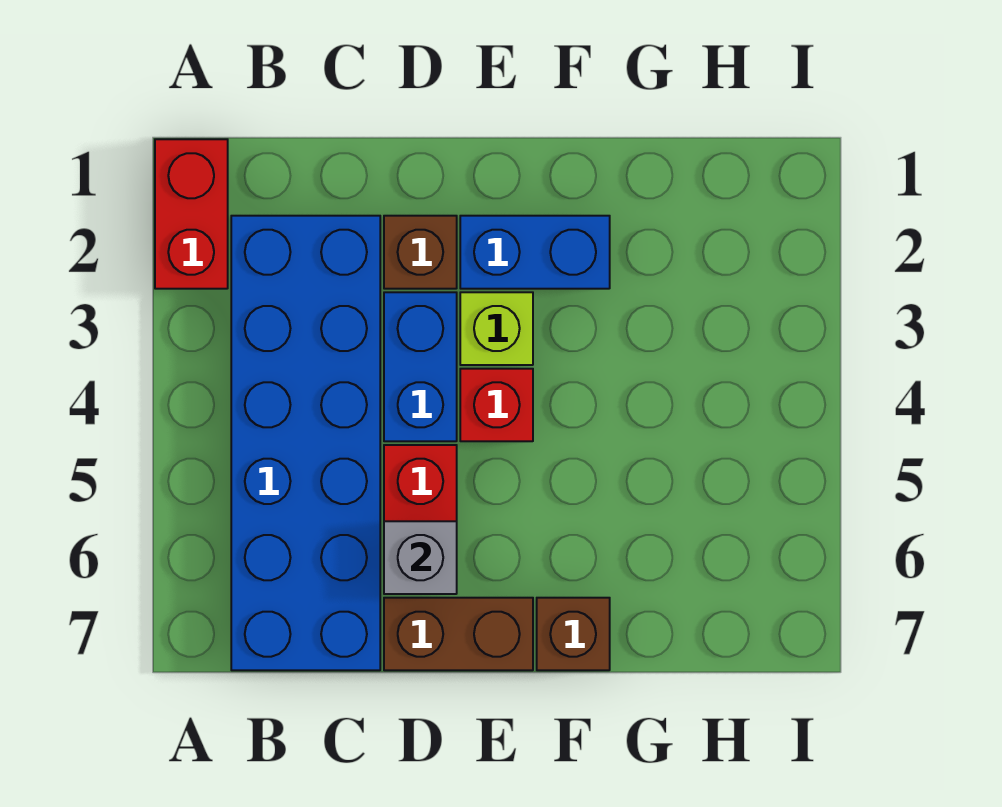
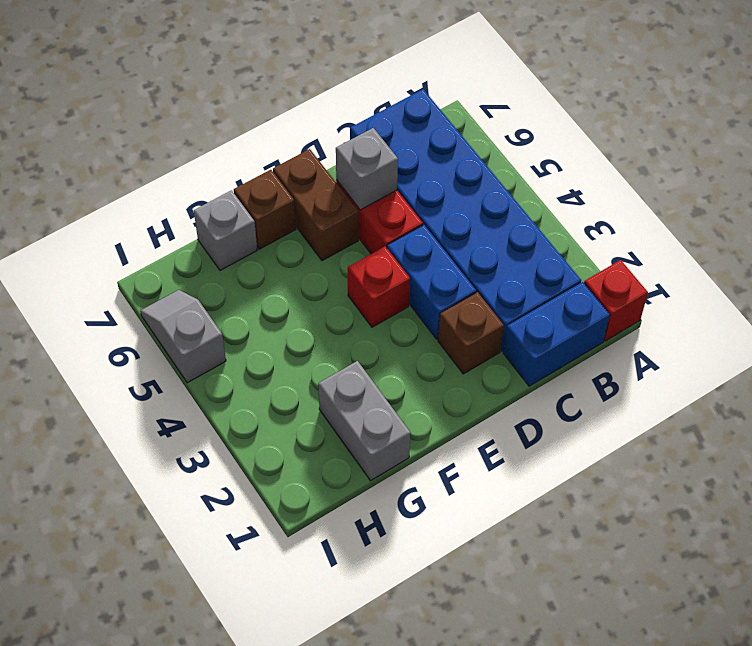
red 1x2 brick [155,139,228,289] -> red 1x1 brick [584,260,648,341]
brown 1x2 brick [384,598,533,670] -> brown 1x2 brick turned to [273,149,358,261]
blue 1x2 brick [460,216,610,289] -> blue 1x2 brick moved to [503,282,610,386]
lime 1x1 brick [460,292,533,365] -> none
none -> grey 1x2 brick [318,361,411,481]
none -> grey 1x1 brick [194,190,257,270]
none -> grey 1x2 slope [140,290,226,383]

